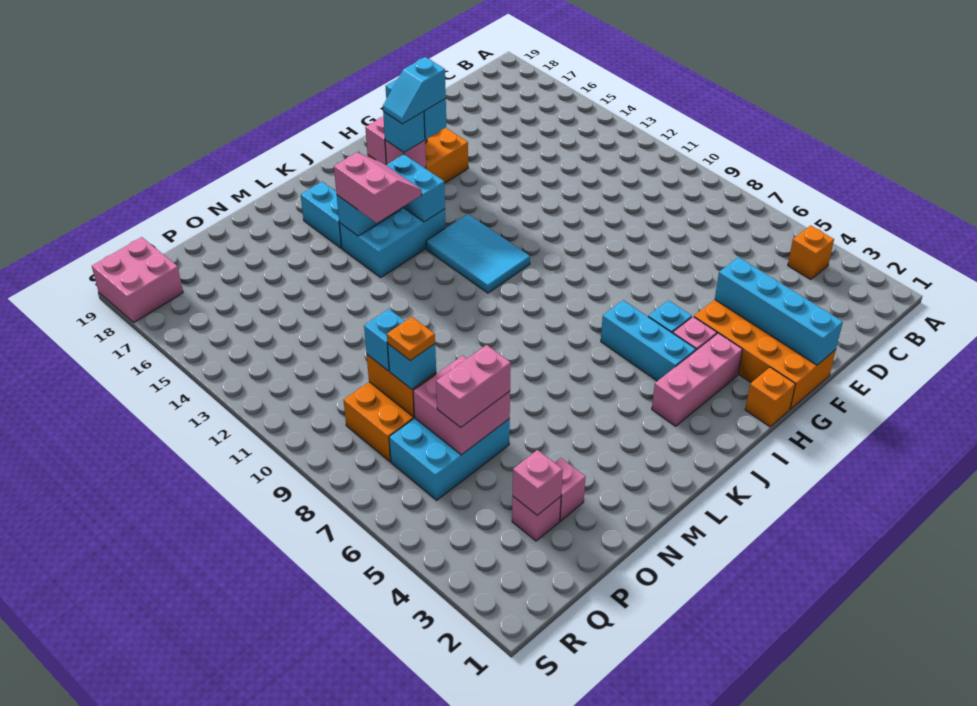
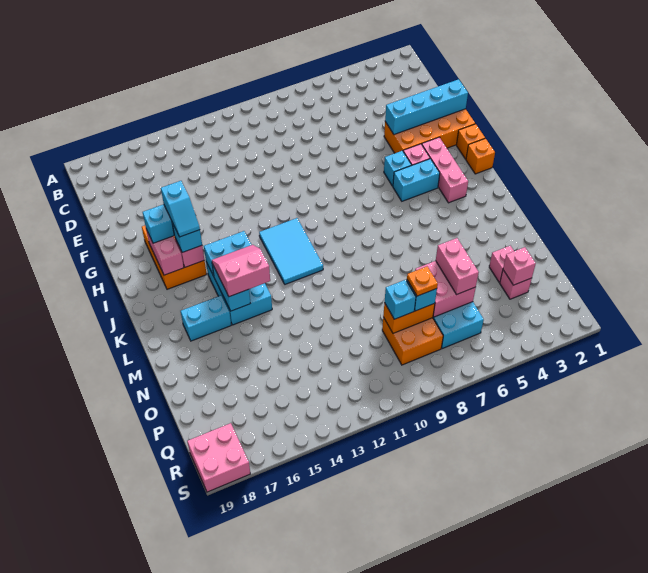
orange 1x1 brick [788,225,834,280] -> orange 1x1 brick moved to [466,139,495,174]
cyan 1x3 brick [601,300,696,381] -> cyan 1x2 brick [393,159,440,201]
cyan 2x3 tile [426,214,530,293] -> cyan 2x3 tile turned to [259,218,323,284]

